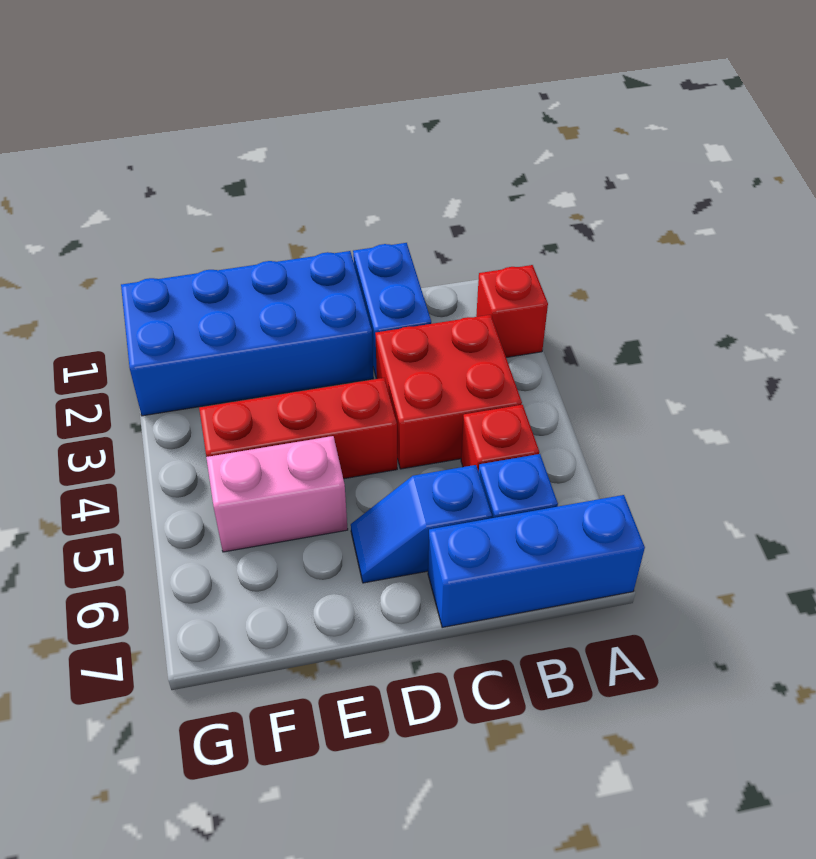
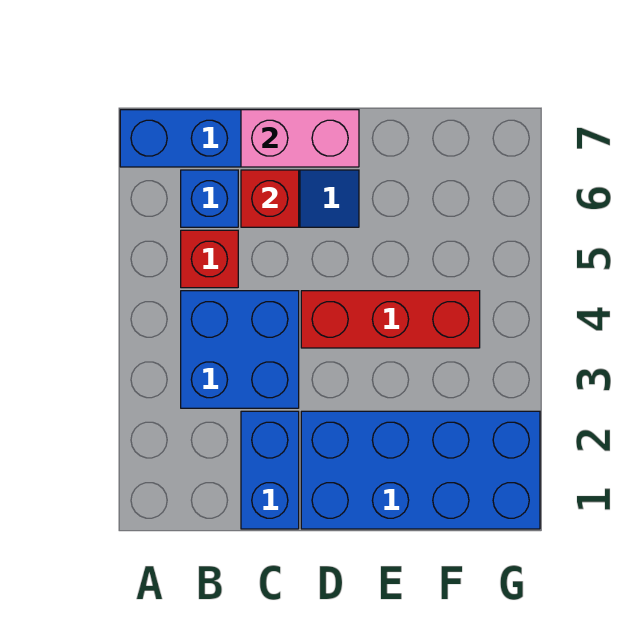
red 1x1 brick [476,265,548,357] -> red 1x1 brick moved to [241,170,299,227]
red 2x2 brick [375,315,522,469] -> blue 2x2 brick [181,291,299,408]
pink 1x2 brick [206,436,348,552] -> pink 1x2 brick moved to [241,110,359,167]

